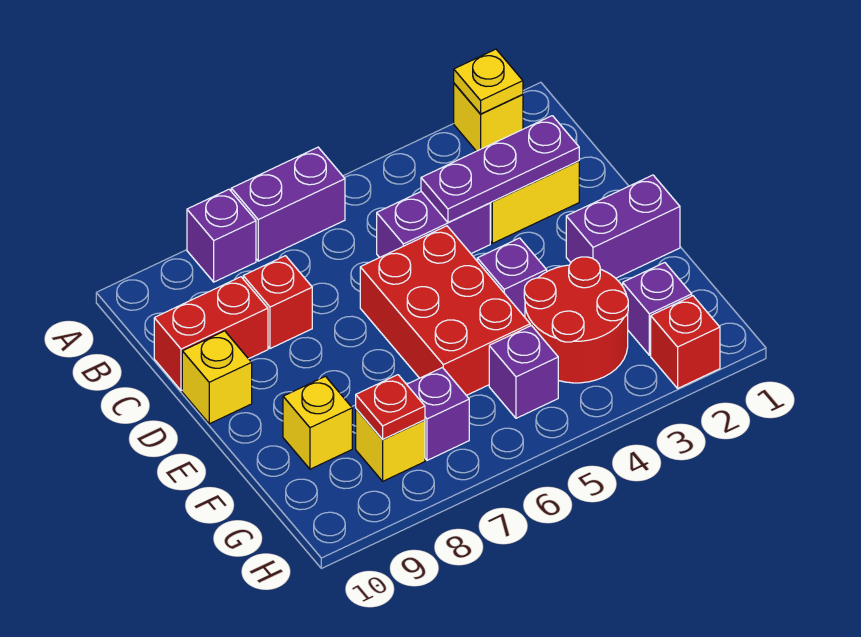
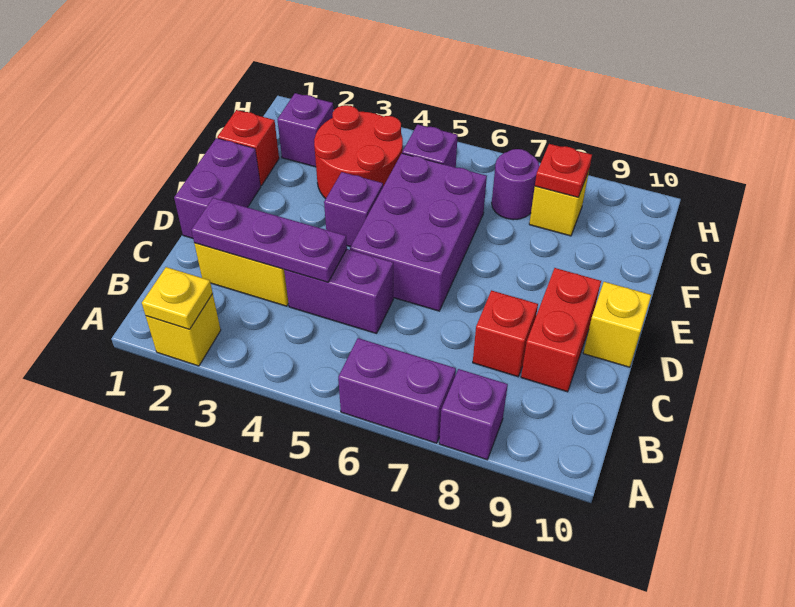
red 1x2 brick [154,277,268,391] -> red 1x2 brick turned to [521,268,601,392]
red 2x3 brick [360,226,530,395] -> purple 2x3 brick [350,153,487,311]
purple 1x2 brick [566,175,680,278] -> purple 1x2 brick turned to [174,138,261,238]
yellow 1x1 brick [283,376,352,469] -> none
purple 1x1 brick [407,368,469,460] -> purple 1x1 round brick [492,149,539,220]
red 1x1 brick [651,296,720,388] -> red 1x1 brick moved to [217,110,279,186]

